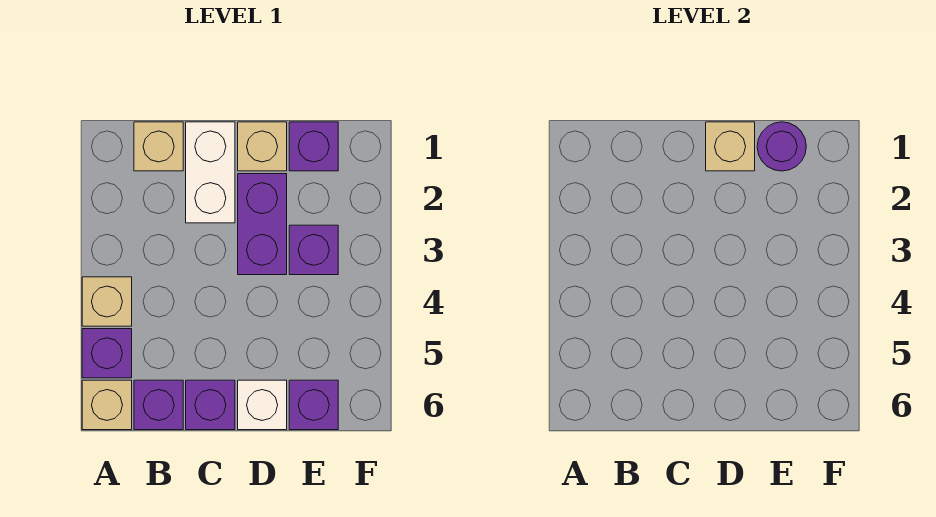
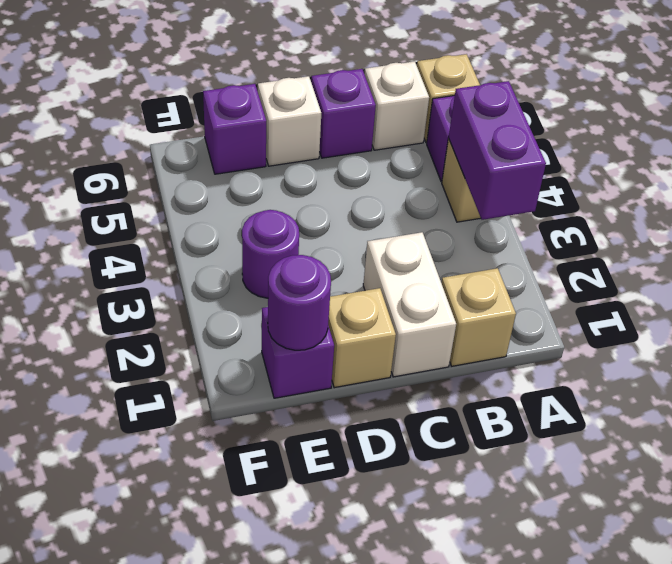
purple 1x1 brick [134,380,183,430] -> white 1x1 brick [365,61,429,150]
tan 1x1 brick [706,122,755,171] -> none
purple 1x2 brick [238,174,287,275] -> purple 1x2 brick moved to [449,81,546,220]
purple 1x1 brick [289,225,338,275] -> purple 1x1 round brick [242,210,299,298]

